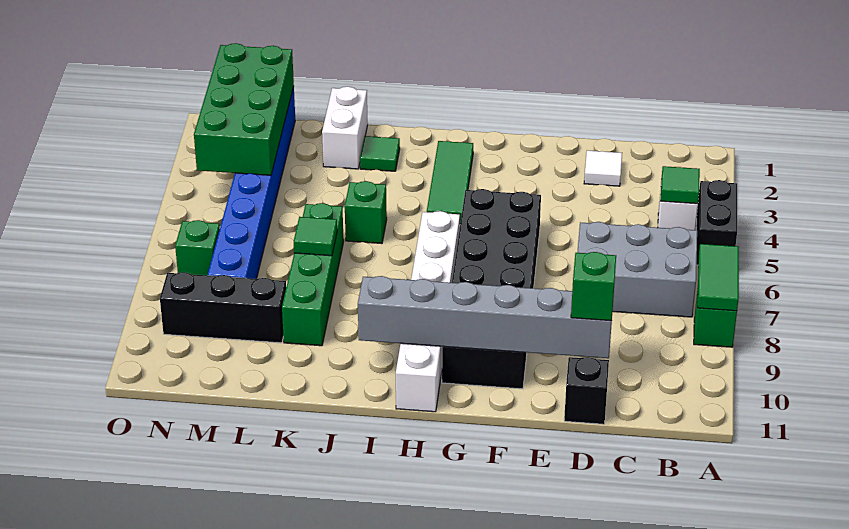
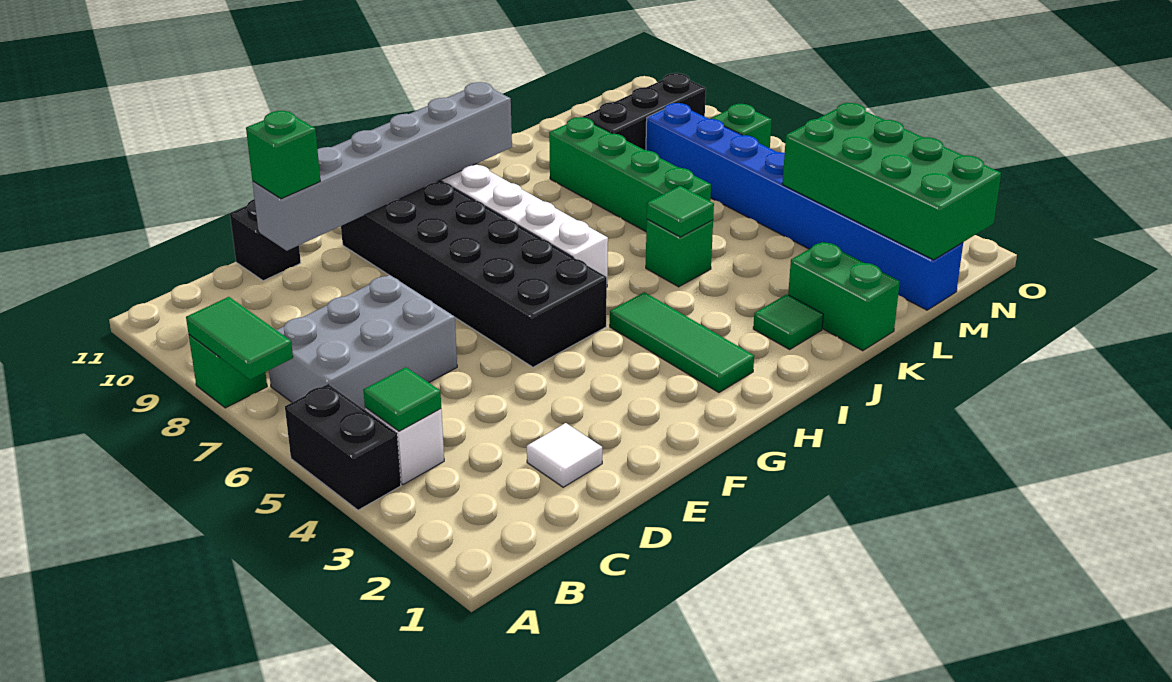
white 1x2 brick [322,87,368,169] -> green 1x2 brick [788,242,900,351]
green 1x1 tile [294,217,337,256] -> green 1x1 tile moved to [647,186,714,237]

